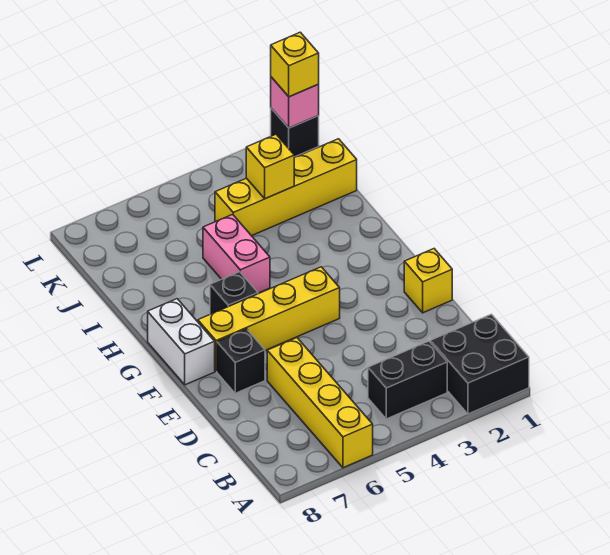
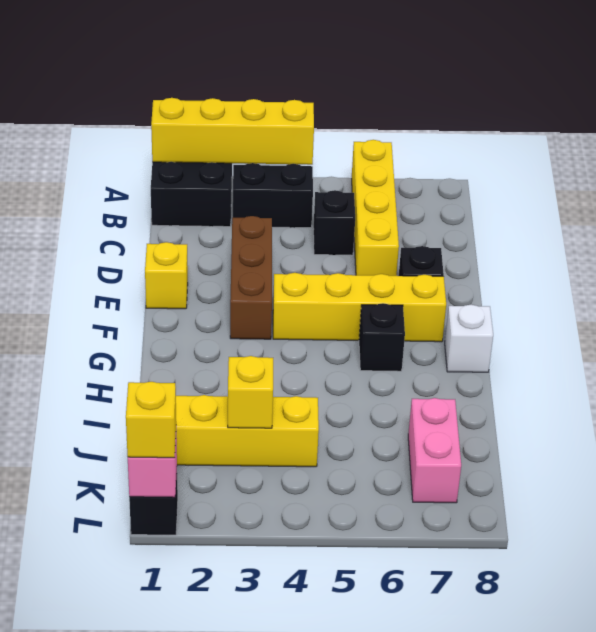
none -> yellow 1x4 brick [151,98,314,165]
none -> black 1x1 brick [313,190,355,255]
none -> brown 1x3 brick [230,216,272,339]
white 1x2 brick [148,299,215,385] -> white 1x1 brick [445,305,493,372]
pink 1x2 brick [203,214,270,293] -> pink 1x2 brick moved to [408,398,461,503]

